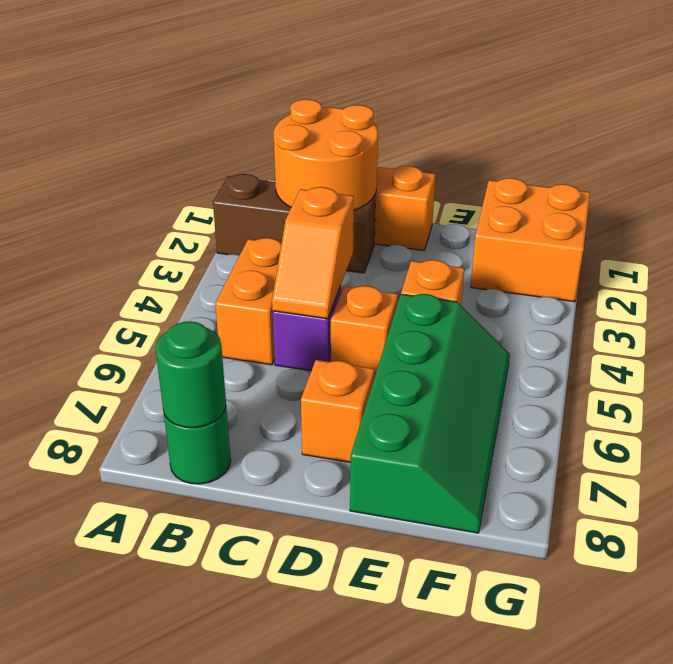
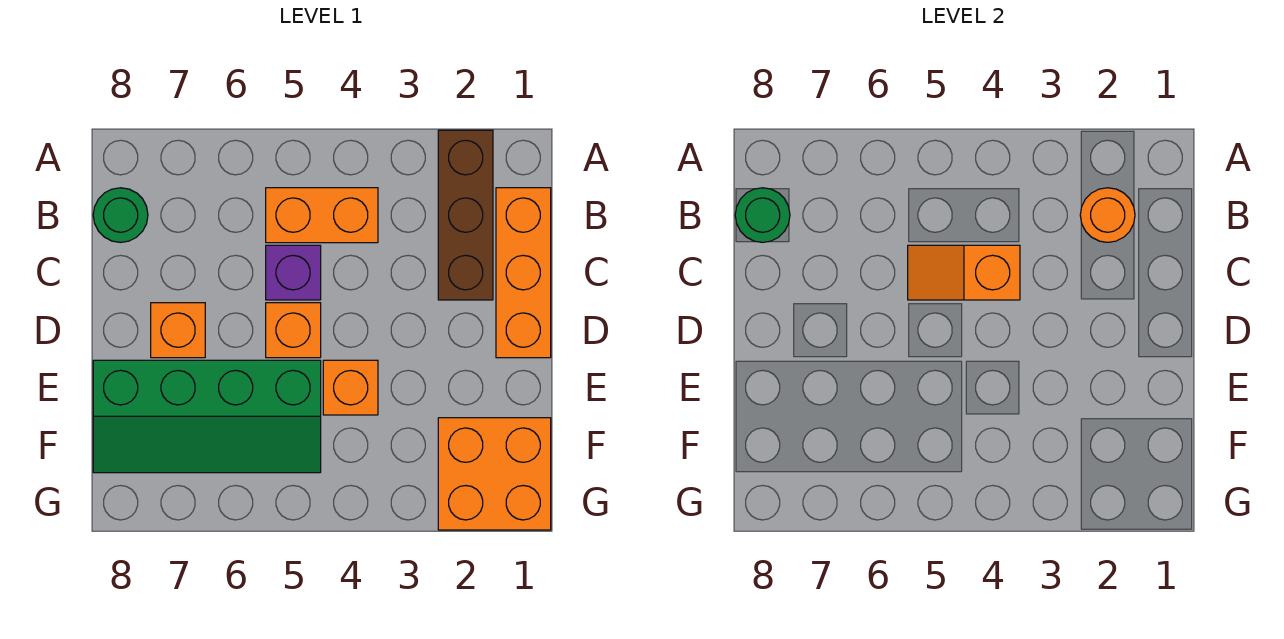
orange 2x2 round brick [274,99,378,210] -> orange 1x1 round brick [1080,188,1135,242]

